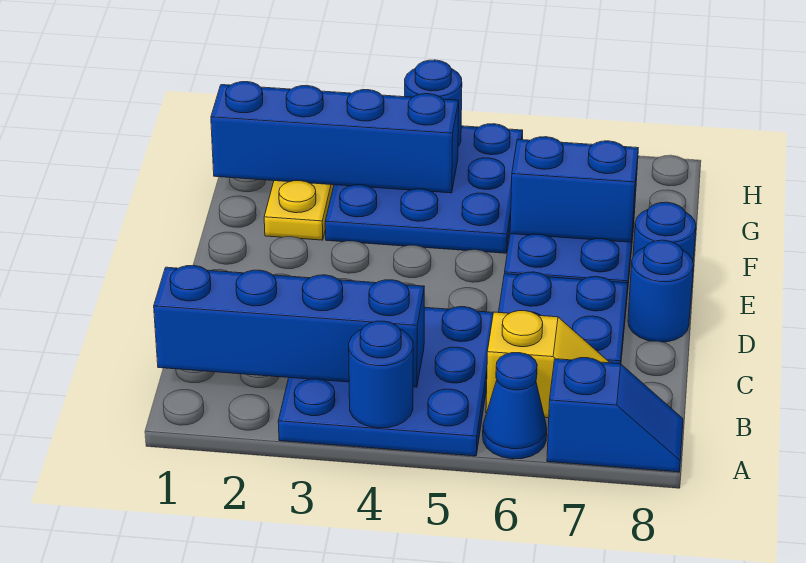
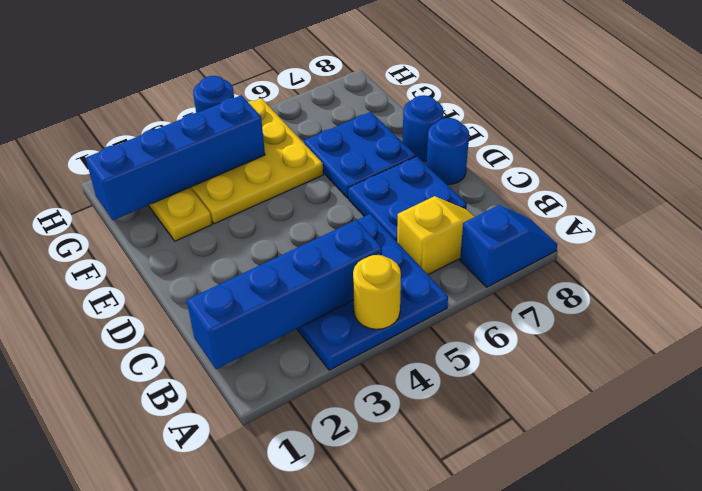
blue 1x1 round brick [349,321,413,428] -> yellow 1x1 round brick [353,255,401,329]
blue 1x1 cone [483,353,547,459] -> none
blue 3x3 plate [325,124,523,253] -> yellow 3x3 plate [190,98,323,224]
blue 1x2 brick [510,137,638,242] -> none

